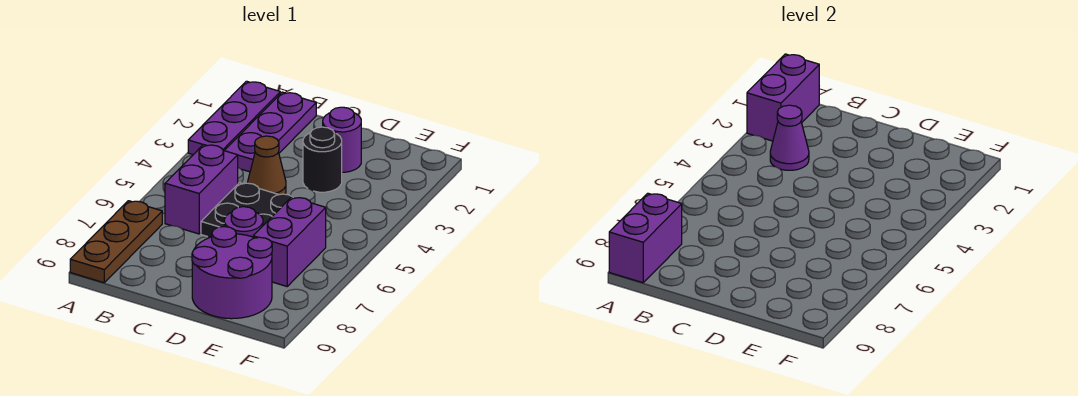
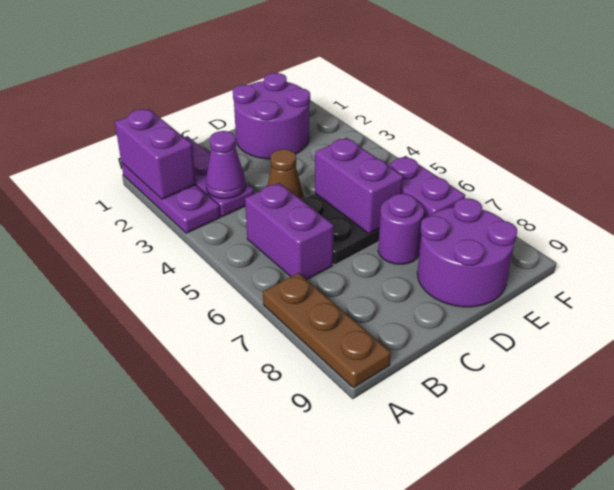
purple 1x2 brick [609,193,682,283] -> purple 1x2 brick moved to [315,138,403,234]
purple 1x1 round brick [323,107,361,172] -> purple 2x2 round brick [233,73,310,159]
black 1x1 round brick [303,127,342,192] -> none

